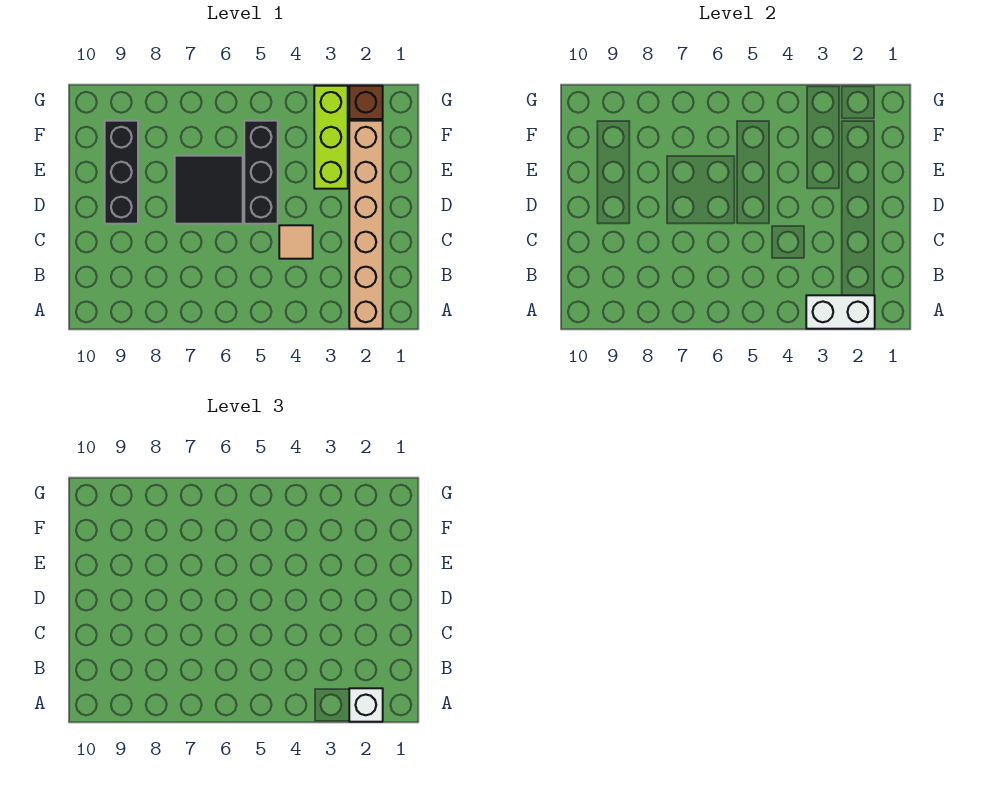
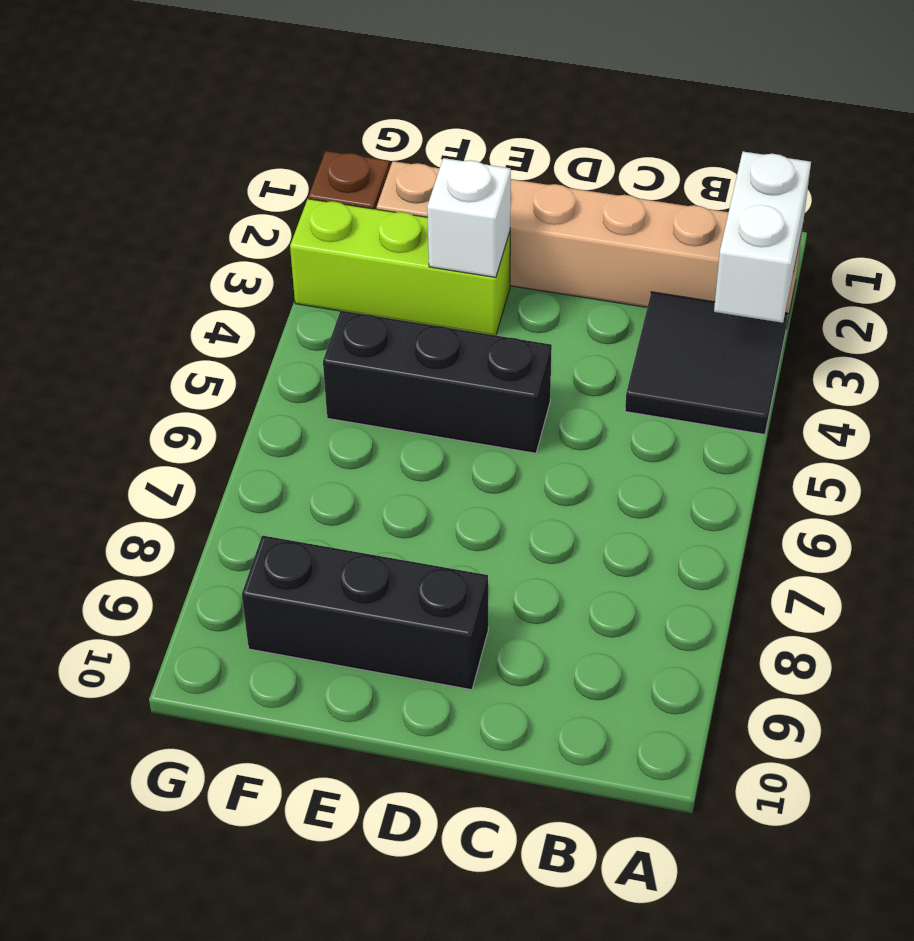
white 1x1 brick [349,688,383,722] -> white 1x1 brick moved to [427,158,511,277]
tan 1x1 tile [279,225,313,259] -> none
black 2x2 tile [175,156,243,224] -> black 2x2 tile moved to [625,292,788,434]

